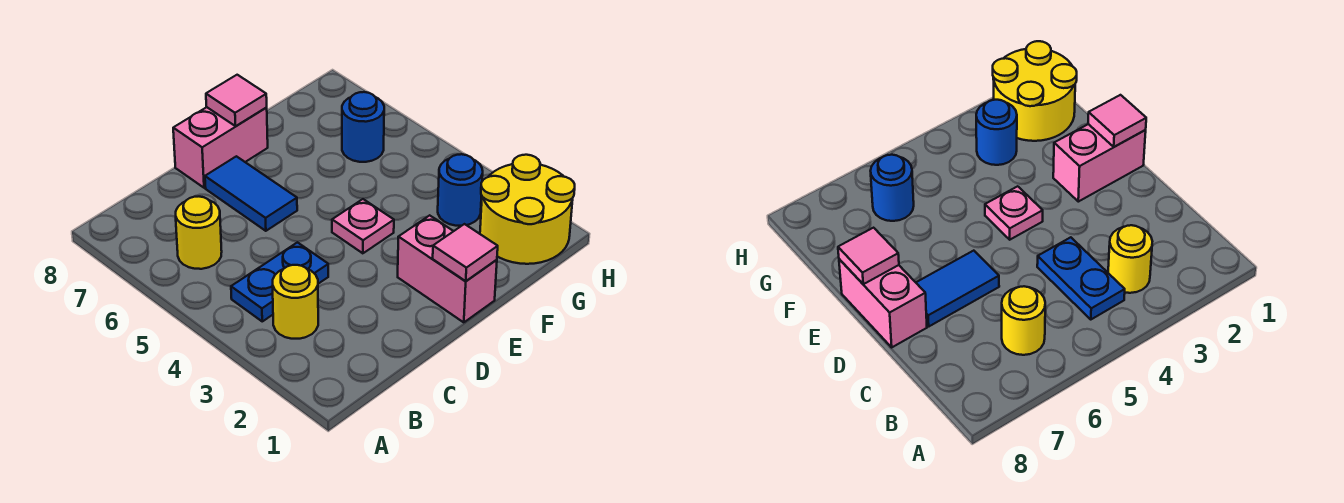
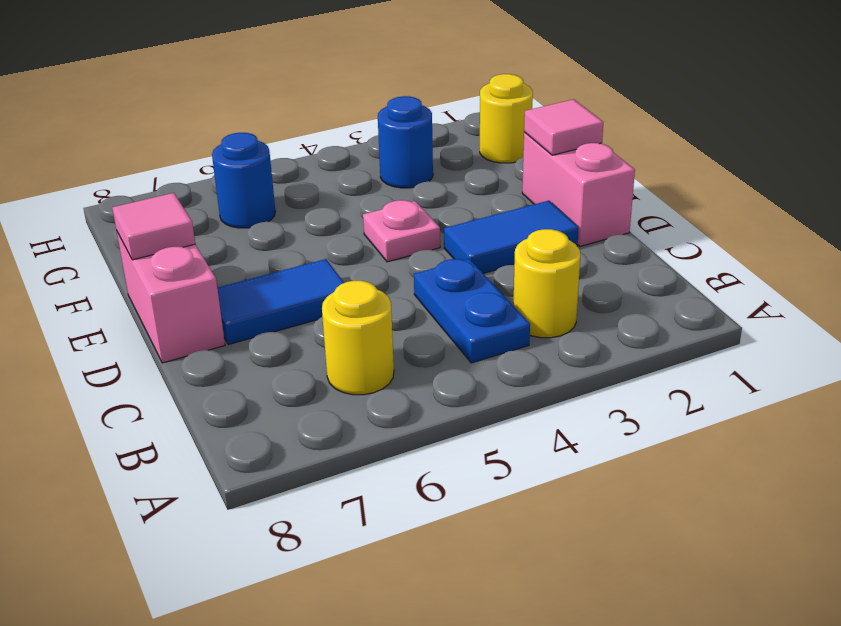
none -> blue 1x2 tile [444,201,579,273]
pink 1x2 brick [398,215,497,322] -> pink 1x2 brick turned to [522,132,635,246]
yellow 2x2 round brick [480,155,575,264] -> yellow 1x1 round brick [480,74,533,163]

